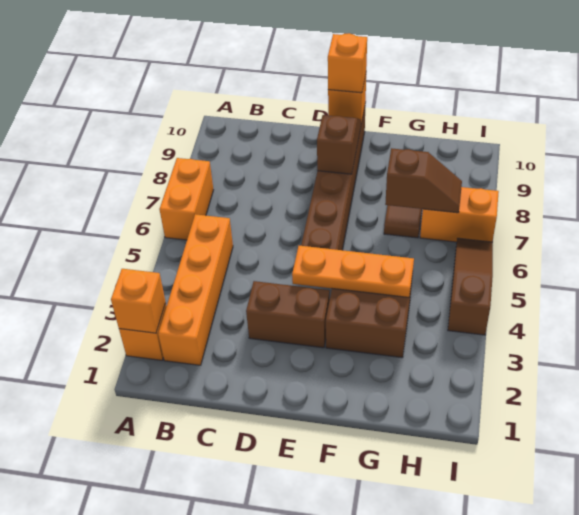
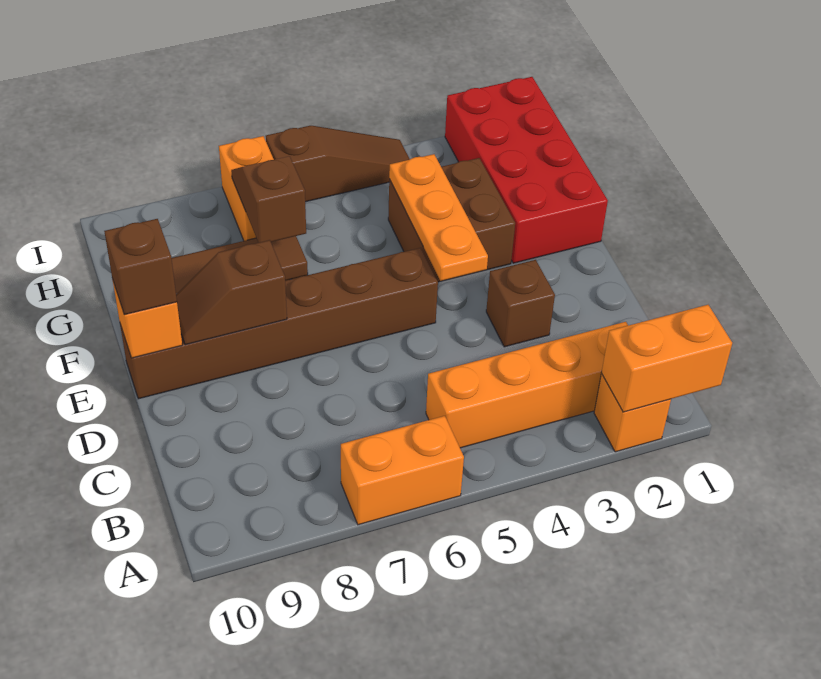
orange 1x1 brick [111,269,166,333] -> orange 1x2 brick [602,305,732,412]
brown 1x2 brick [246,281,330,348] -> brown 1x1 brick [486,260,555,347]
orange 1x1 brick [328,33,367,93] -> brown 1x1 brick [104,219,177,315]
none -> red 2x4 brick [445,77,608,263]
brown 1x3 slope [448,238,493,335] -> brown 1x3 slope turned to [266,126,410,202]

